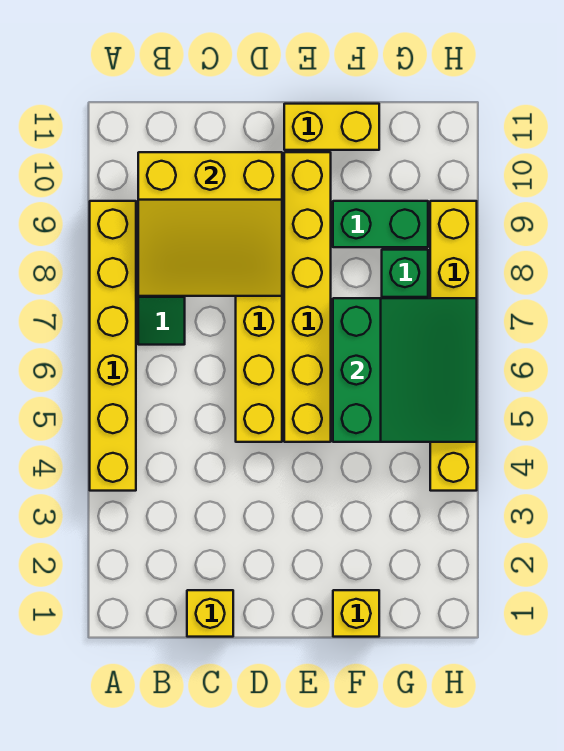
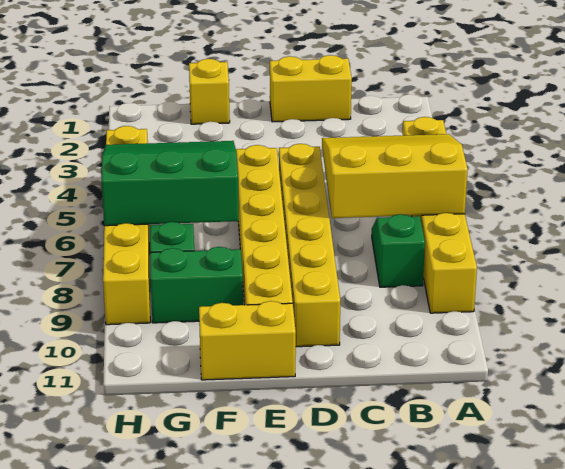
yellow 3x3 slope [138,152,282,296] -> yellow 3x3 slope moved to [322,134,468,218]
yellow 1x1 brick [187,590,233,637] -> yellow 1x2 brick [270,55,352,122]
green 3x3 slope [333,298,477,442] -> green 3x3 slope turned to [102,141,239,226]

